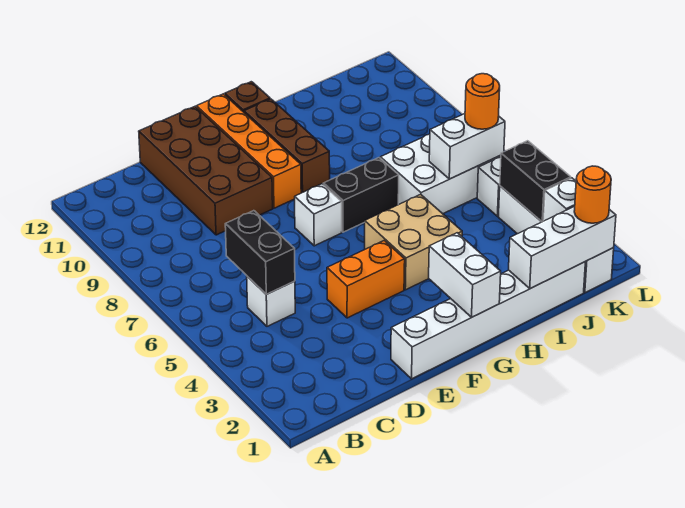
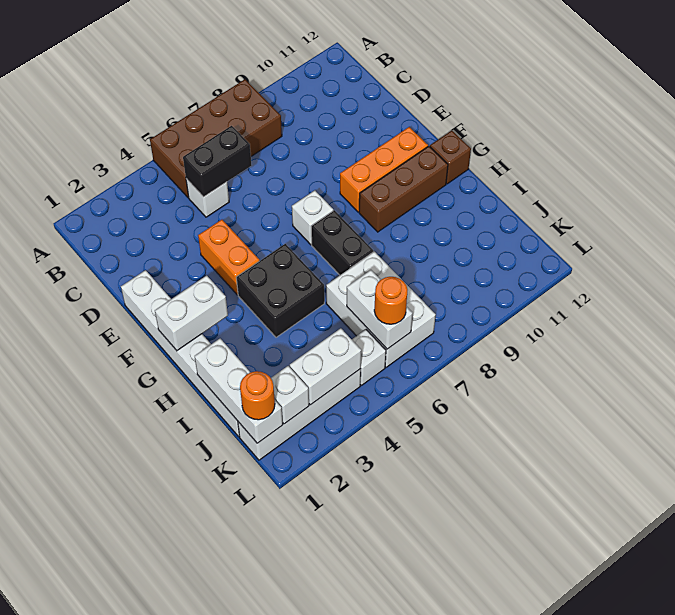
brown 2x4 brick [139,107,273,235] -> brown 2x4 brick moved to [150,79,282,198]
orange 1x4 brick [196,94,301,208] -> orange 1x3 brick [340,127,428,212]
tan 2x2 brick [365,194,462,290] -> black 2x2 brick [236,244,324,337]
black 1x2 brick [500,141,571,222] -> white 1x2 brick [290,328,361,405]

